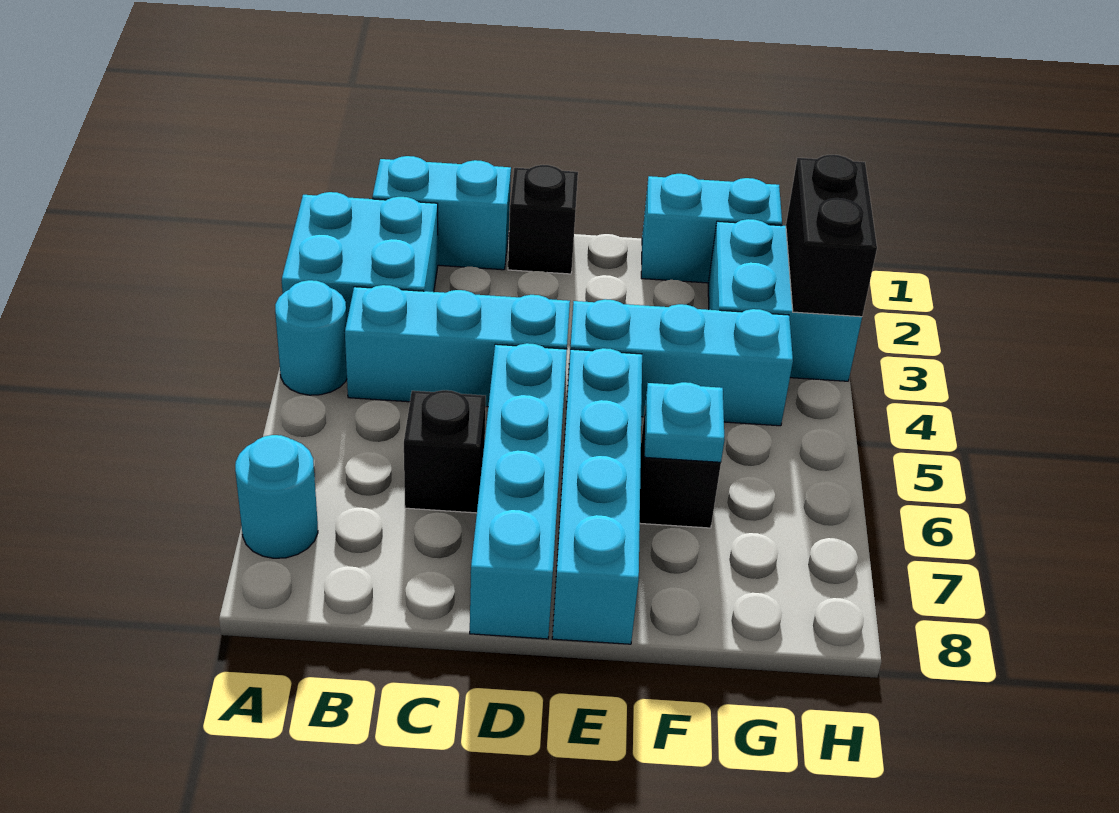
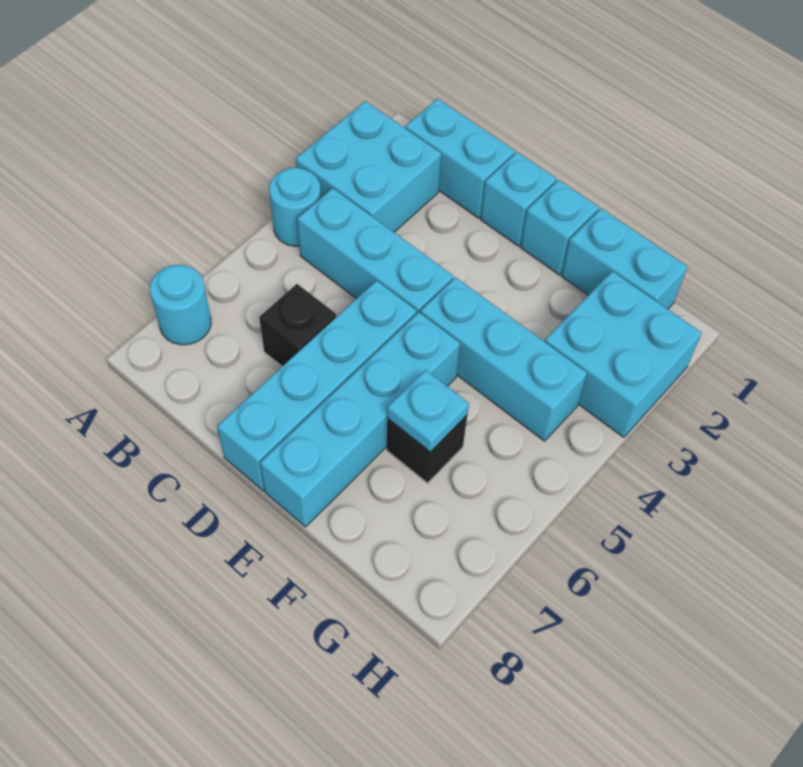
black 1x1 brick [508,165,578,274] -> cyan 1x1 brick [481,152,556,246]
none -> cyan 1x1 brick [521,180,599,275]
black 1x2 brick [786,155,877,317] -> none

